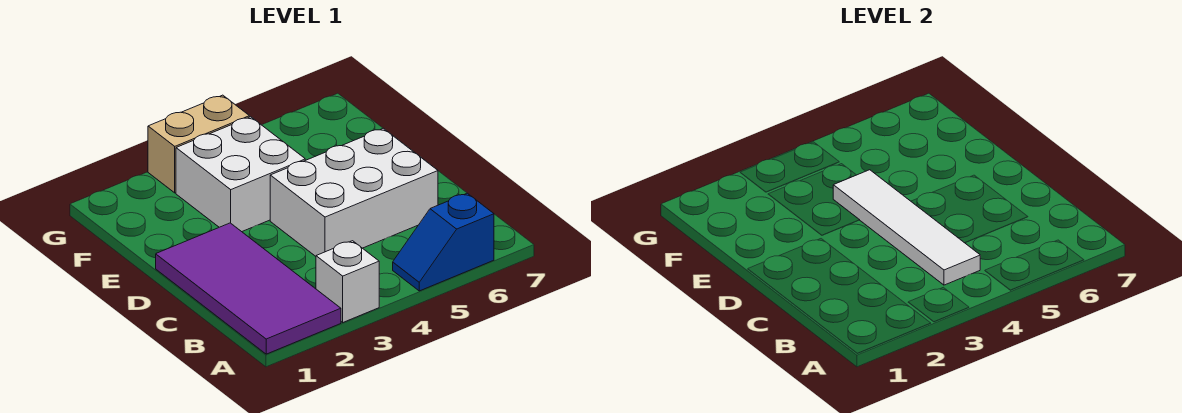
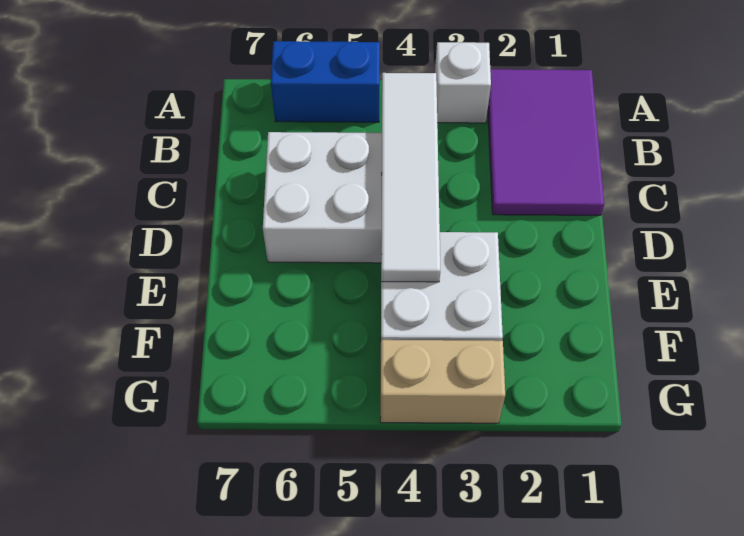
purple 2x4 tile [156,223,341,354] -> purple 2x3 tile [488,69,604,215]
blue 1x2 slope [393,193,494,291] -> blue 1x2 brick [271,41,380,122]

